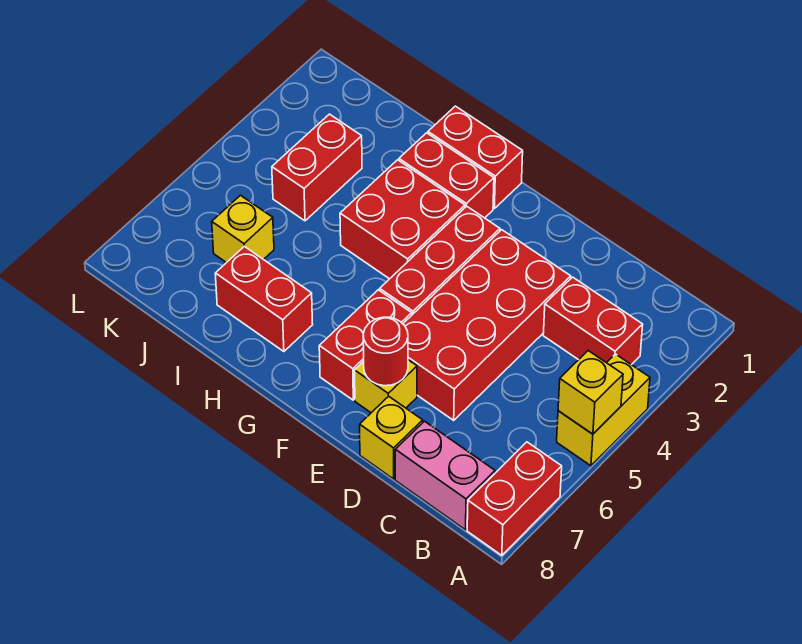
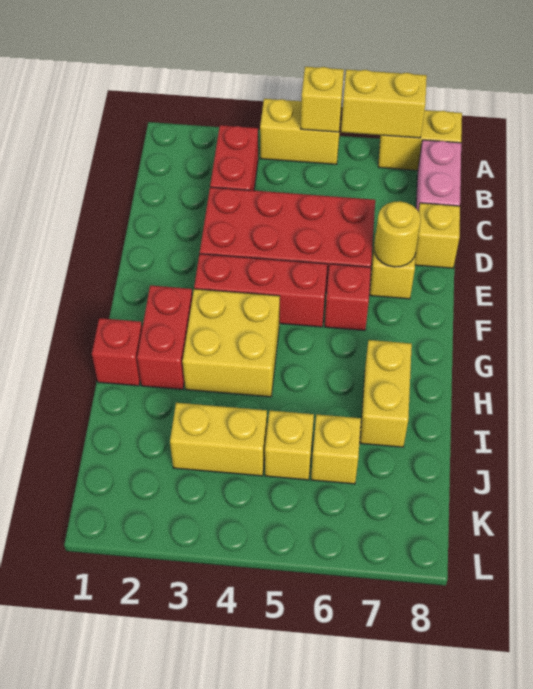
none -> yellow 1x2 brick [341,69,427,138]
red 1x2 brick [467,442,562,555] -> yellow 1x2 brick [378,110,462,170]
red 1x1 round brick [363,317,408,386] -> yellow 1x1 round brick [374,201,421,267]
red 1x2 brick [319,290,412,400] -> red 1x1 brick [325,264,371,330]
red 1x2 brick [428,106,523,208] -> red 1x1 brick [92,318,142,386]
red 2x2 brick [340,160,465,279] -> yellow 2x2 brick [183,289,280,397]
red 1x2 brick [215,246,313,352] -> yellow 1x2 brick [360,340,412,447]
red 1x2 brick [272,114,362,221] -> yellow 1x2 brick [170,403,267,476]
none -> yellow 1x1 brick [265,411,314,480]

